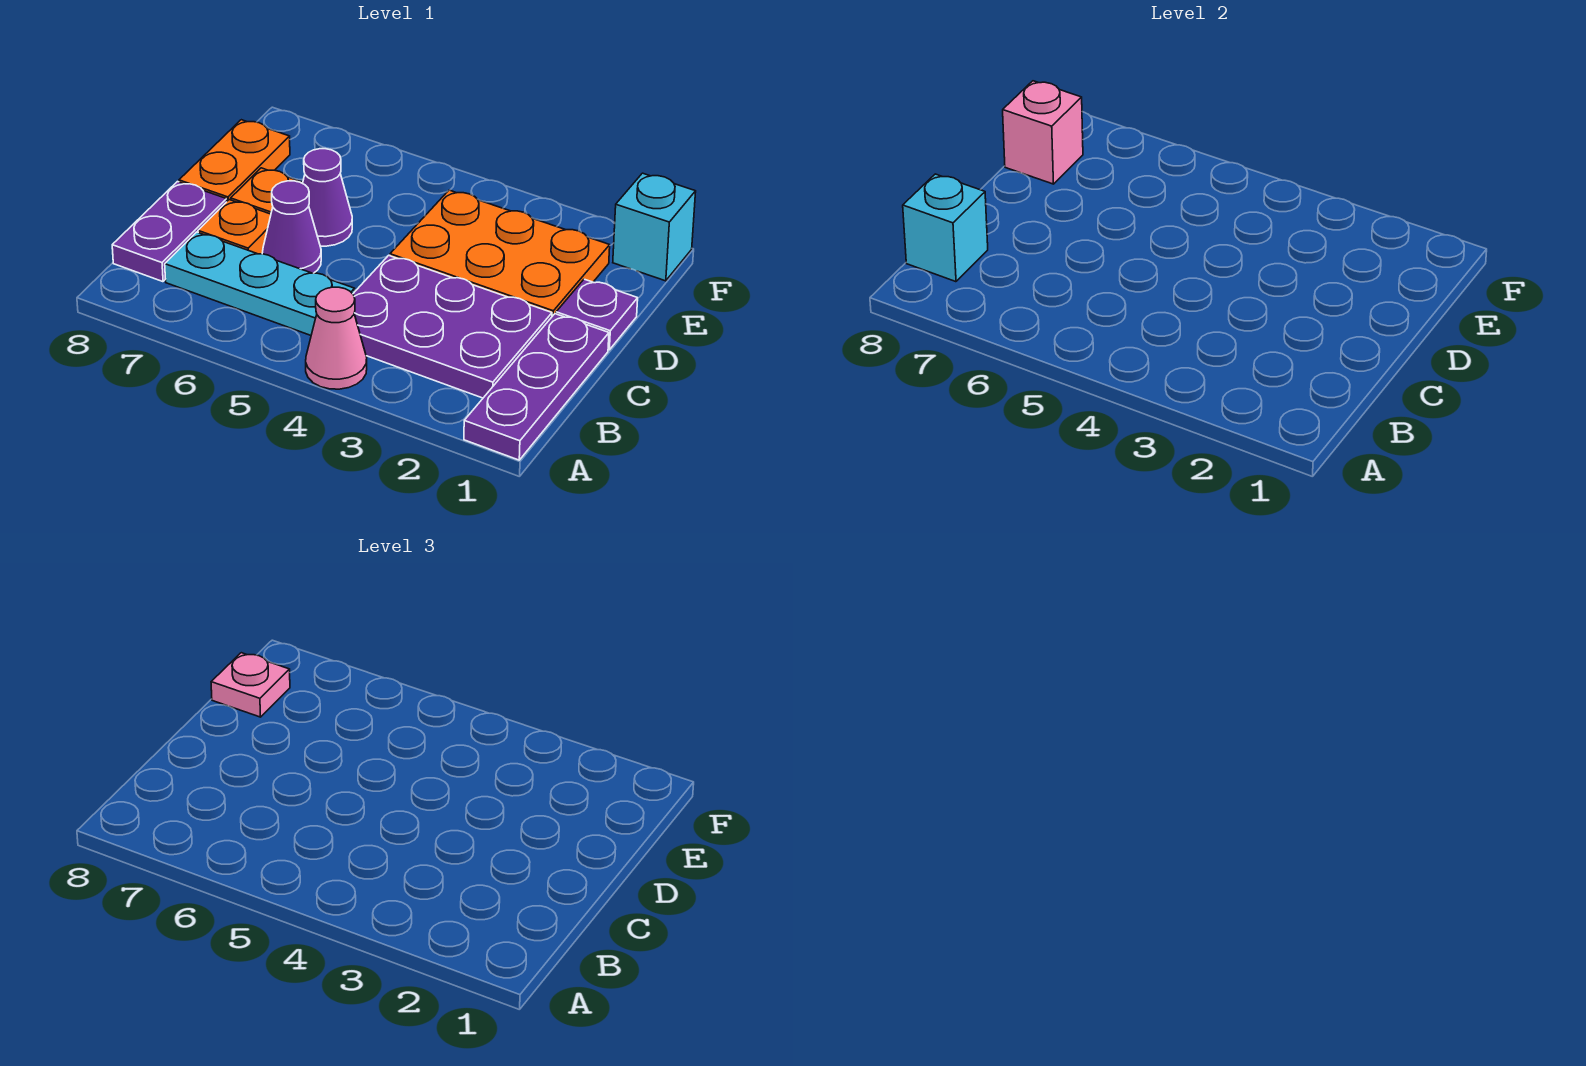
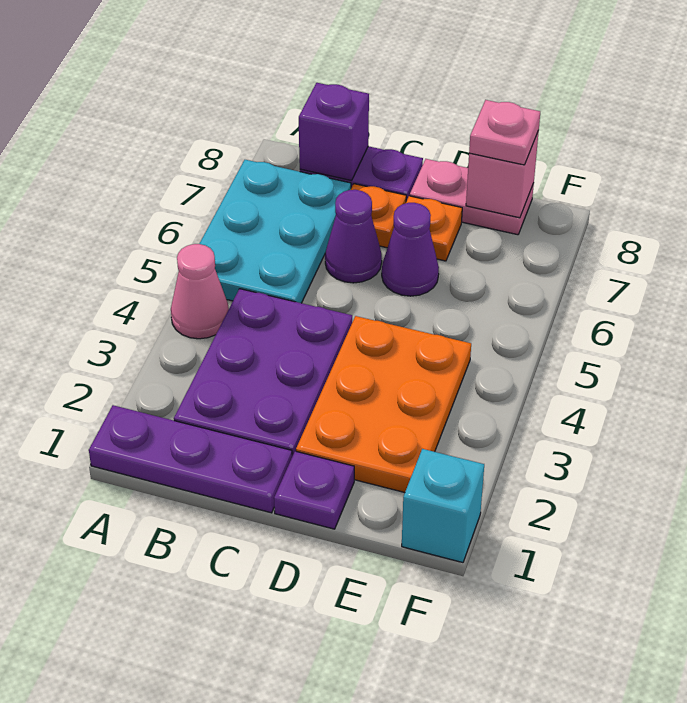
cyan 1x3 plate [165,232,355,335] -> cyan 2x3 plate [199,160,351,303]
cyan 1x1 brick [903,174,988,282] -> purple 1x1 brick [299,83,369,181]
orange 1x2 plate [179,120,290,201] -> pink 1x2 plate [410,159,534,235]

